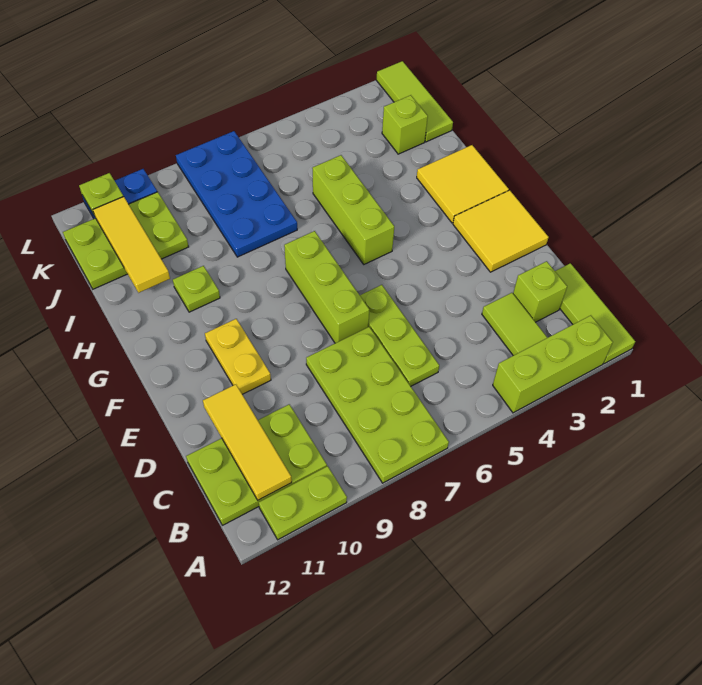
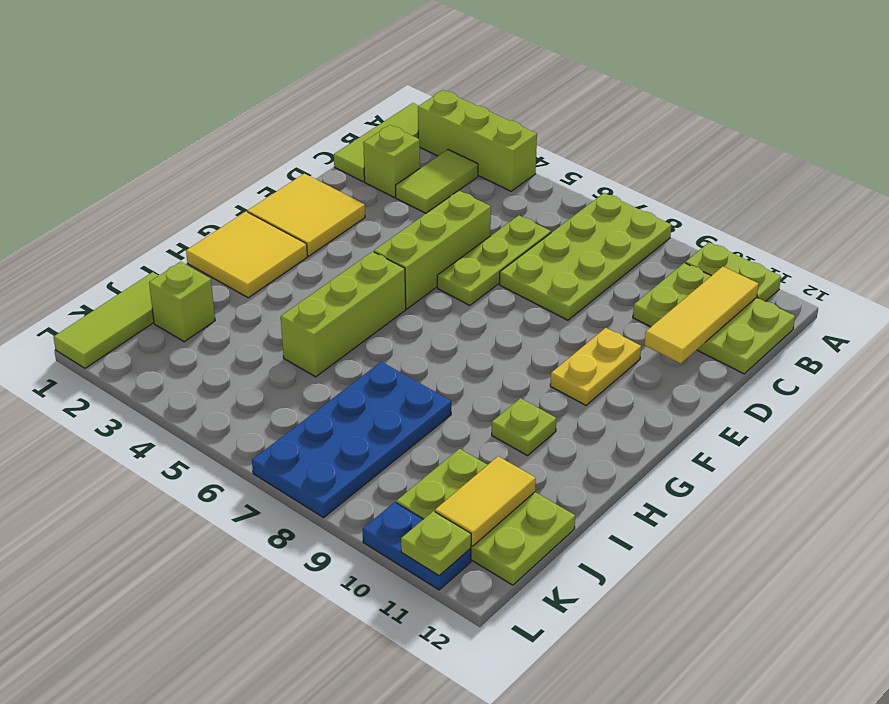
lime 1x3 brick [284,231,369,343] -> lime 1x3 brick moved to [374,191,491,309]
yellow 1x3 tile [93,196,170,293] -> yellow 1x2 tile [435,456,536,546]

